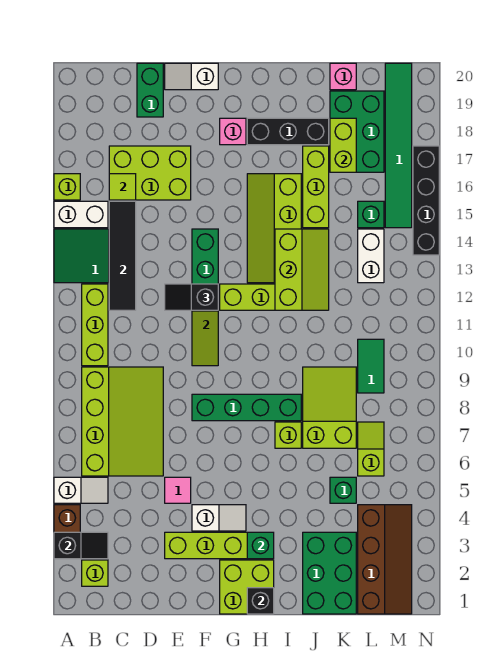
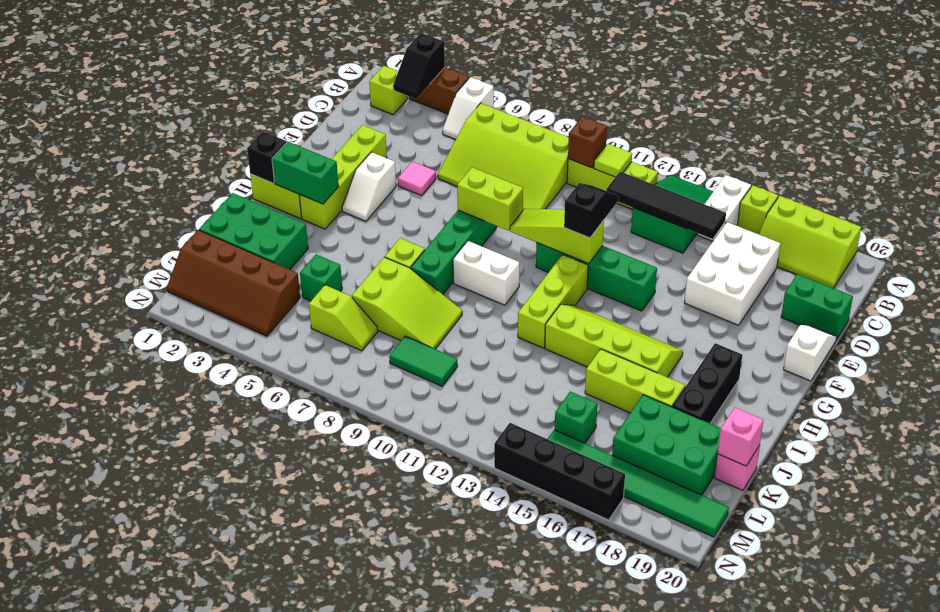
none -> brown 1x1 brick [568,116,607,168]
lime 2x3 brick [109,146,191,200] -> white 2x3 brick [685,222,780,325]
lime 1x1 tile [109,174,136,200] -> lime 1x1 tile moved to [594,144,632,177]
pink 1x1 brick [220,118,246,145] -> pink 1x1 brick moved to [718,407,763,466]
green 1x1 brick [247,532,274,559] -> green 1x2 brick [272,142,339,204]
lime 2x3 slope [275,229,329,310] -> lime 2x3 slope moved to [759,196,861,288]
lime 1x2 brick [330,118,356,172] -> lime 1x2 brick moved to [457,167,523,231]
white 1x2 brick [358,229,384,283] -> white 1x2 brick moved to [453,241,519,305]

